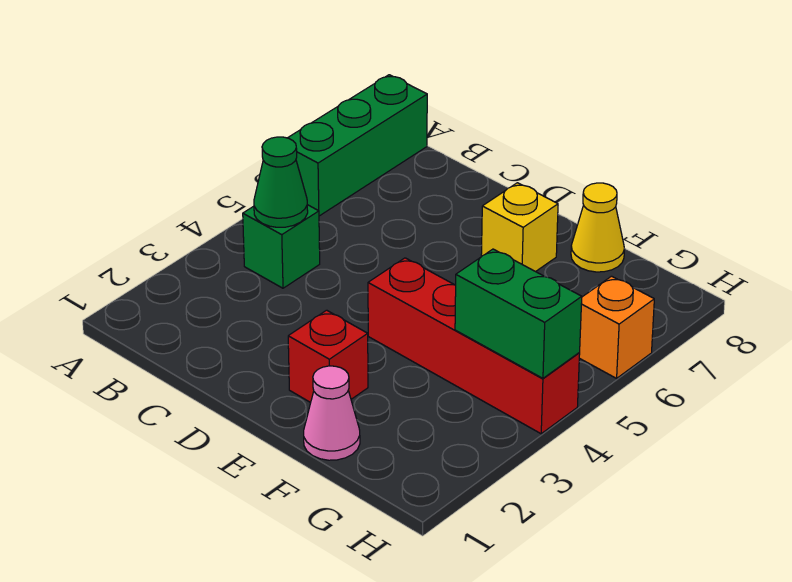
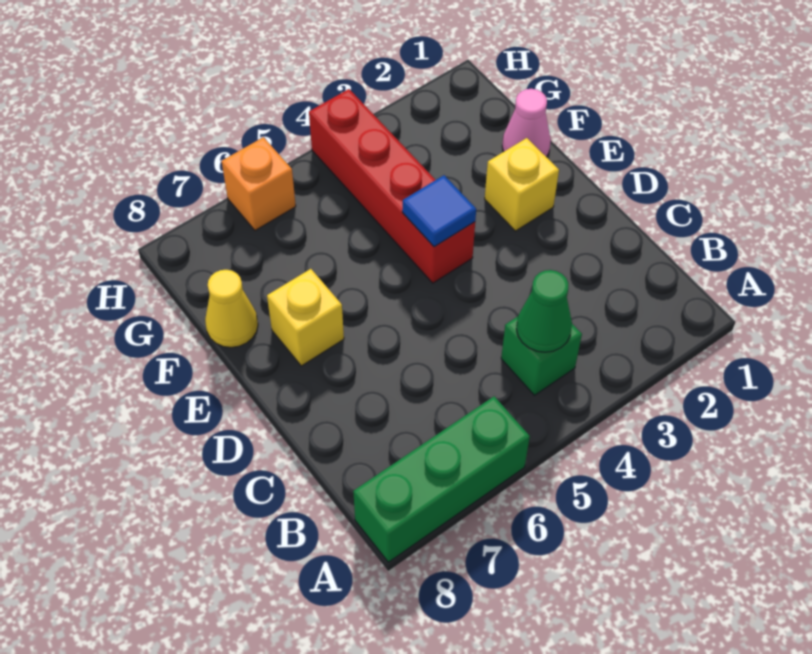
red 1x1 brick [288,310,368,403] -> yellow 1x1 brick [485,138,559,231]
none -> blue 1x1 tile [402,175,476,247]
green 1x2 brick [455,249,582,378] -> none

